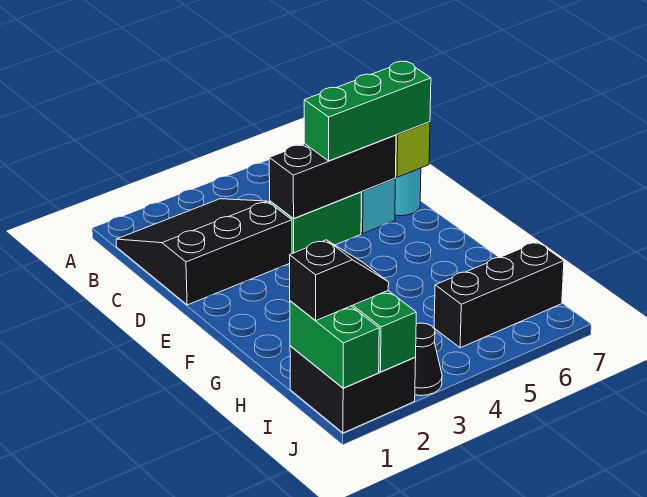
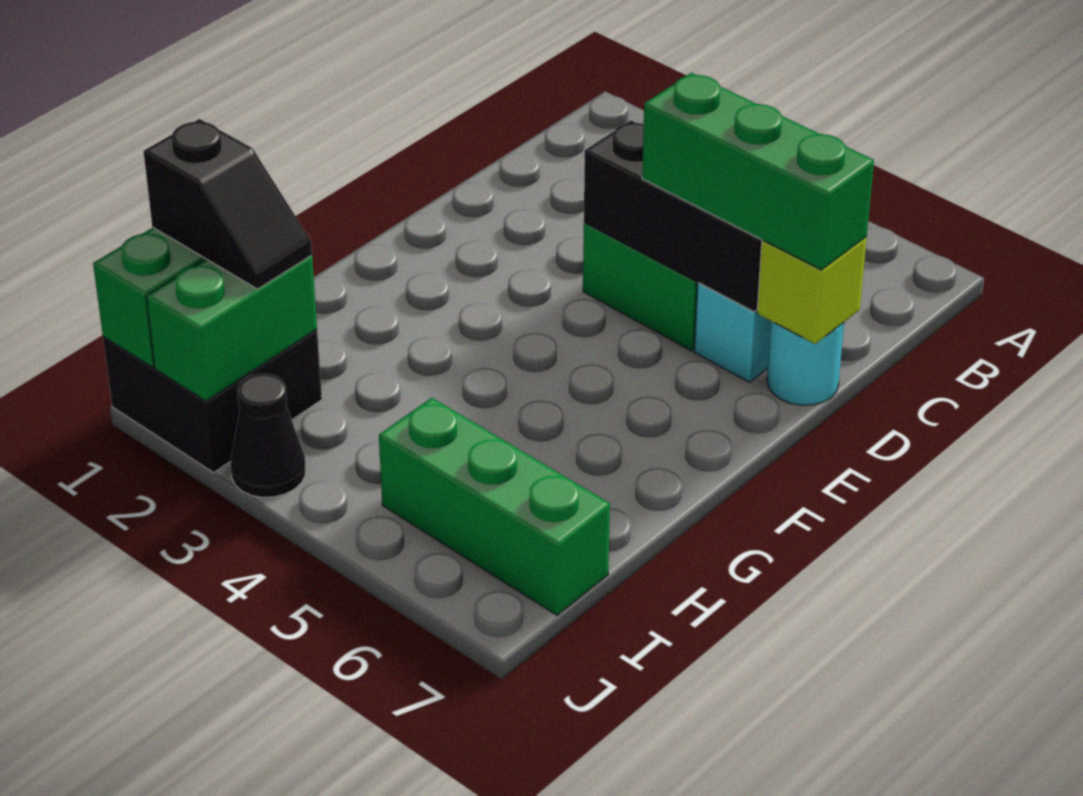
black 3x3 slope [116,199,292,305] -> none
black 1x3 brick [434,242,564,348] -> green 1x3 brick [379,398,610,615]

